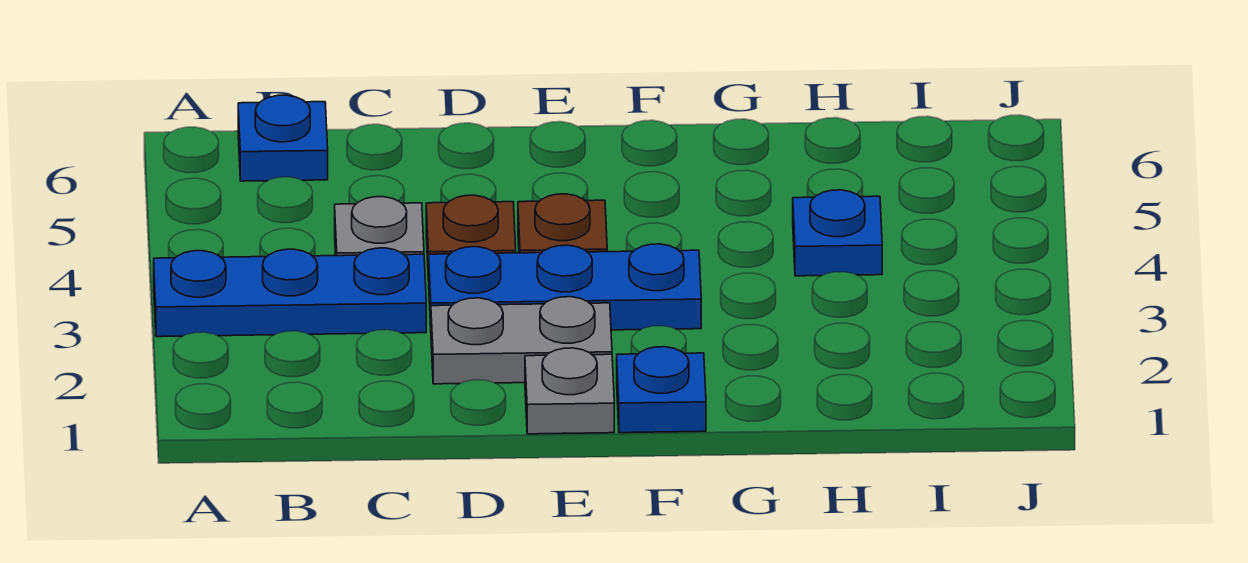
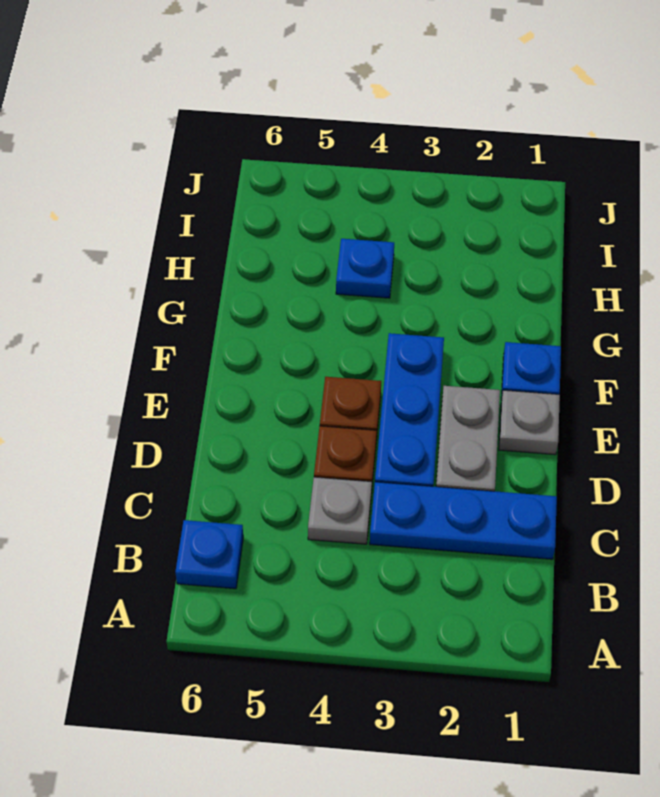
blue 1x3 plate [154,248,426,337] -> blue 1x3 plate turned to [370,482,557,559]

